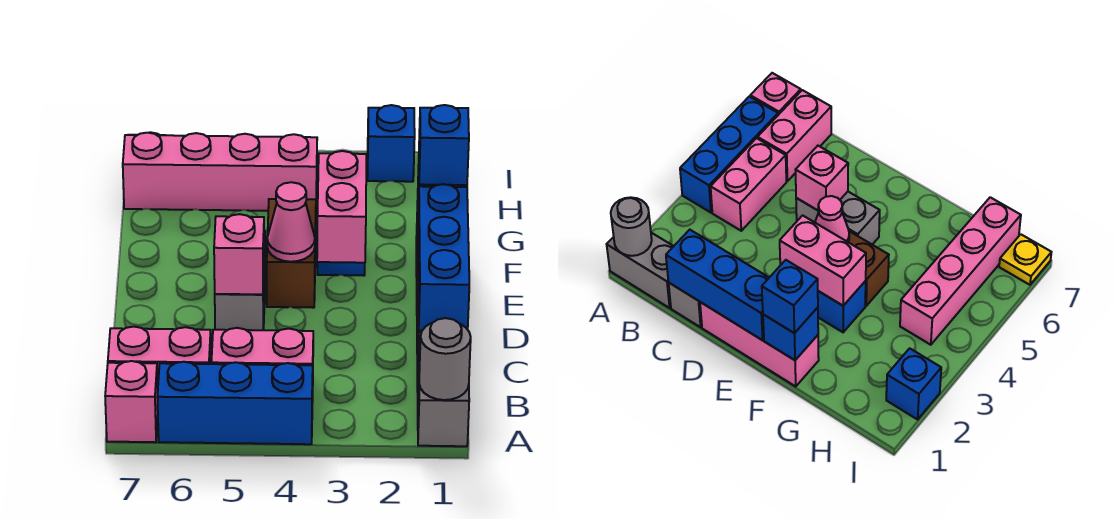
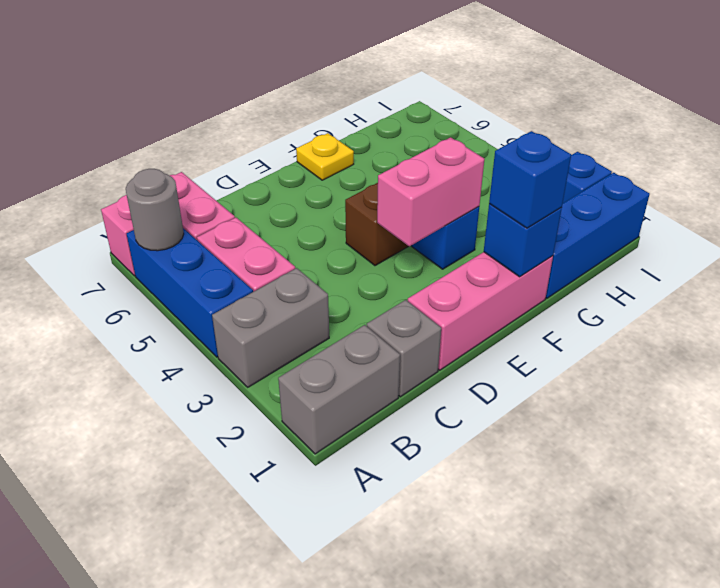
grey 1x1 round brick [419,318,471,400] -> grey 1x1 round brick moved to [126,169,184,251]
blue 1x3 brick [418,184,469,330] -> blue 1x3 brick moved to [546,173,650,298]
grey 1x2 brick [215,231,265,330] -> grey 1x2 brick moved to [212,268,329,387]
pink 1x1 brick [214,214,264,294] -> none
pink 1x1 cone [267,182,315,262] -> none
pink 1x4 brick [123,133,317,211] -> none
yellow 1x1 plate [999,234,1051,285] -> yellow 1x1 plate moved to [296,133,354,180]

